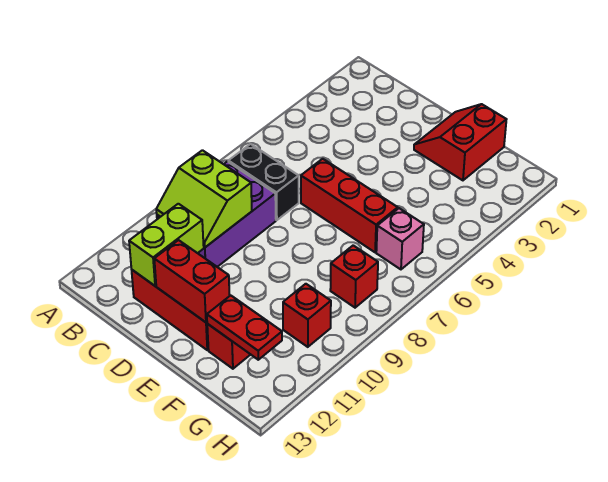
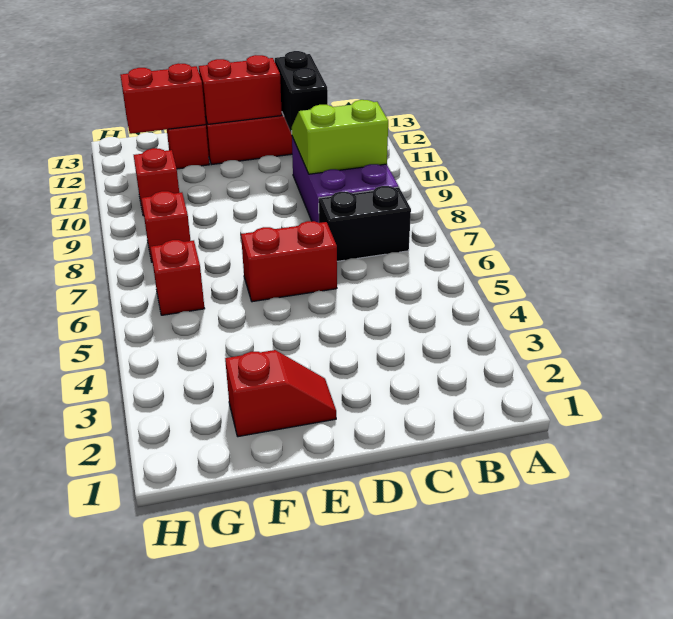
lime 1x2 brick [129,204,204,286] -> black 1x2 brick [275,51,328,134]
red 1x3 brick [301,159,398,252] -> red 1x2 brick [241,221,337,302]
red 2x2 slope [414,104,506,180] -> red 1x2 slope [225,350,336,437]
red 1x2 plate [207,295,282,360] -> red 1x2 brick [120,63,206,134]
pink 1x1 brick [376,208,424,269] -> red 1x1 brick [151,240,205,315]

